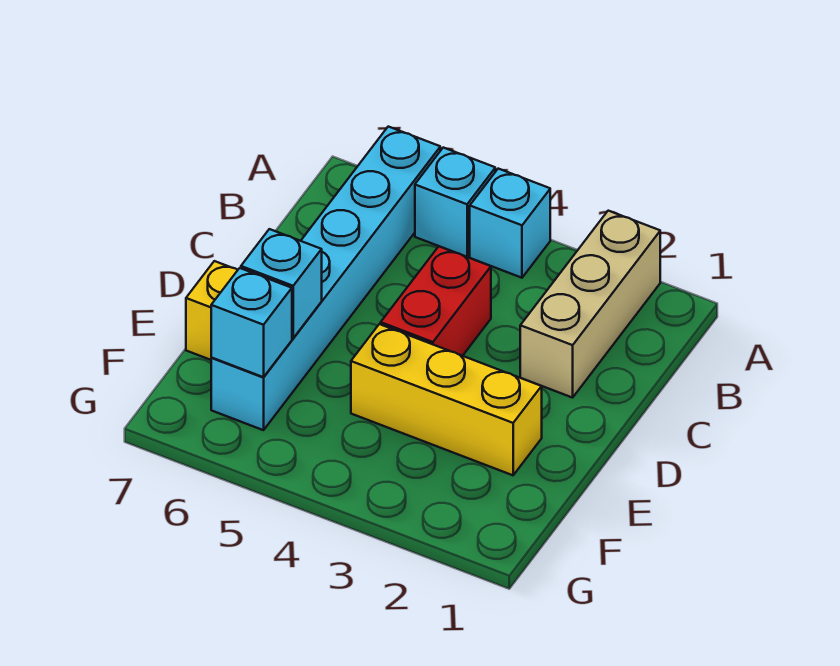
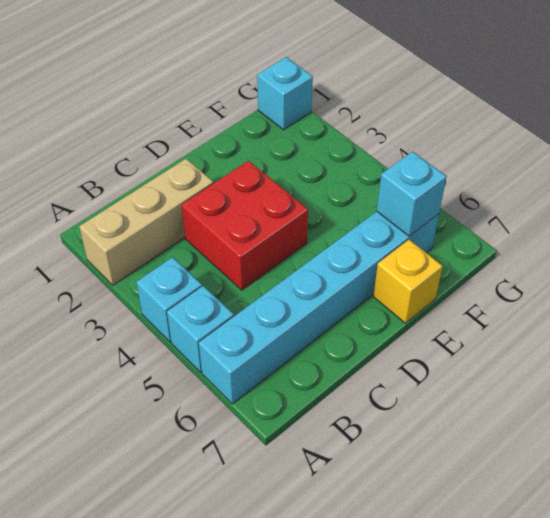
red 1x2 brick [381,246,491,356] -> red 2x2 brick [181,161,308,290]
yellow 1x3 brick [351,324,542,475] -> none
cyan 1x1 brick [241,229,322,338] -> cyan 1x1 brick moved to [257,57,313,130]

